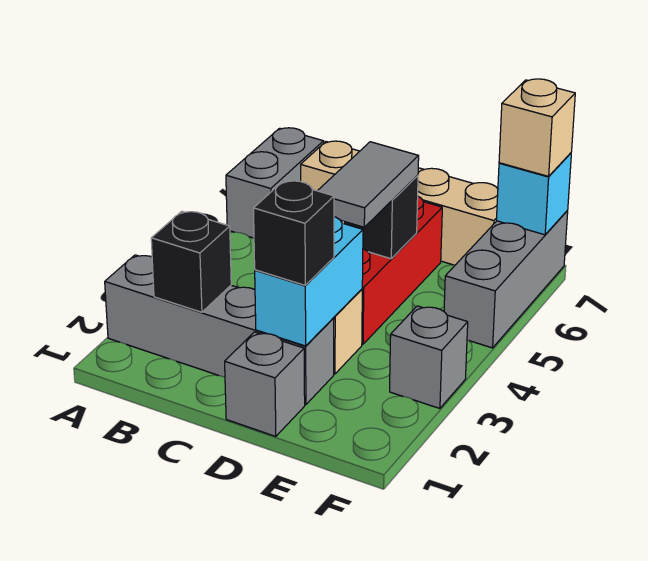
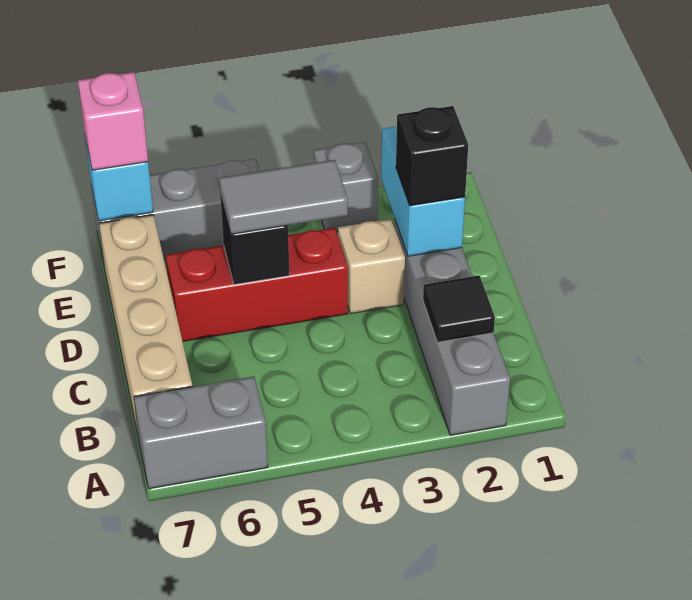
black 1x1 brick [151,211,231,312] -> black 1x1 tile [423,276,495,342]
grey 1x1 brick [225,332,305,436] -> none
cyan 1x2 brick [255,217,363,346] -> cyan 1x2 brick turned to [381,126,465,256]
tan 1x1 brick [499,79,575,176] -> pink 1x1 brick [78,72,148,170]

